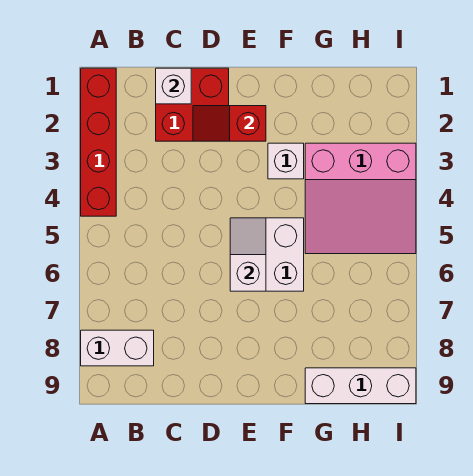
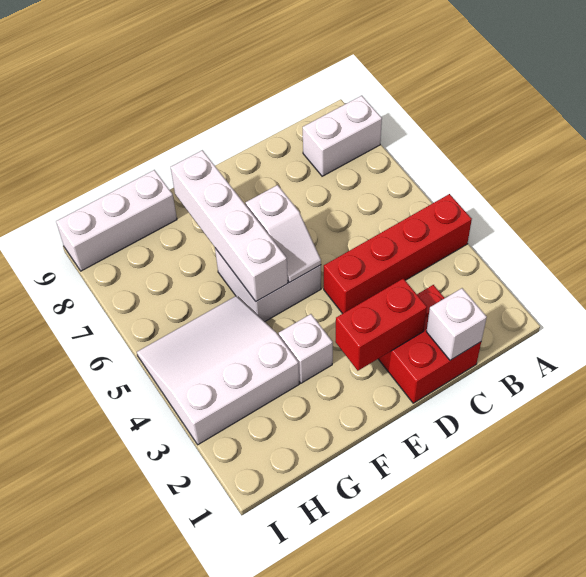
red 1x4 brick [81,68,116,216] -> red 1x4 brick turned to [324,194,472,314]
red 1x2 slope [193,106,266,141] -> red 1x2 brick [335,278,427,371]
none -> white 1x4 brick [171,150,288,301]
pink 3x3 slope [305,143,416,254] -> white 3x3 slope [137,296,299,445]

